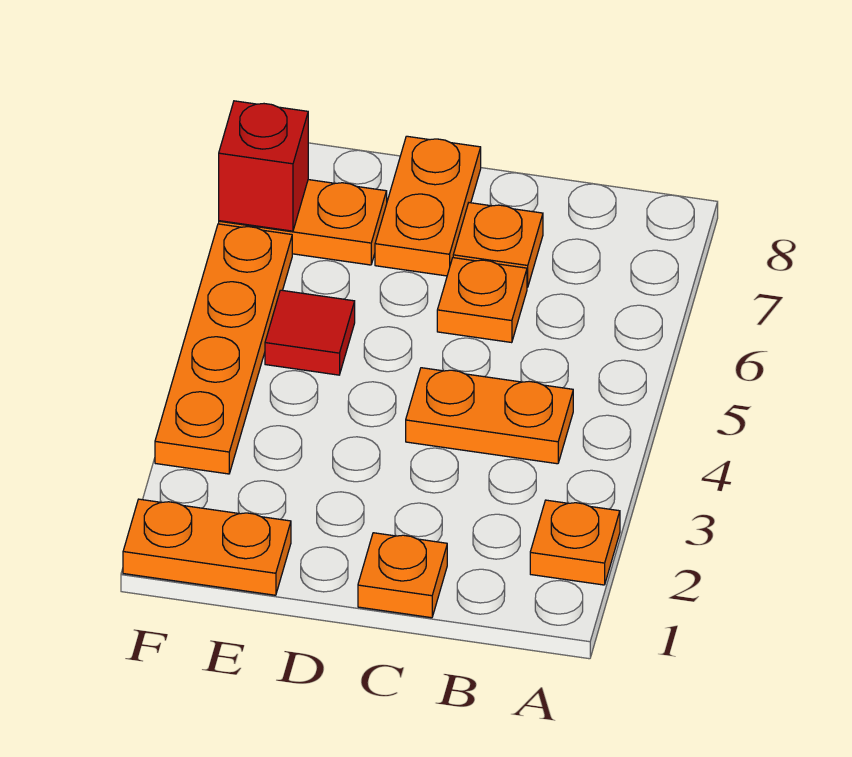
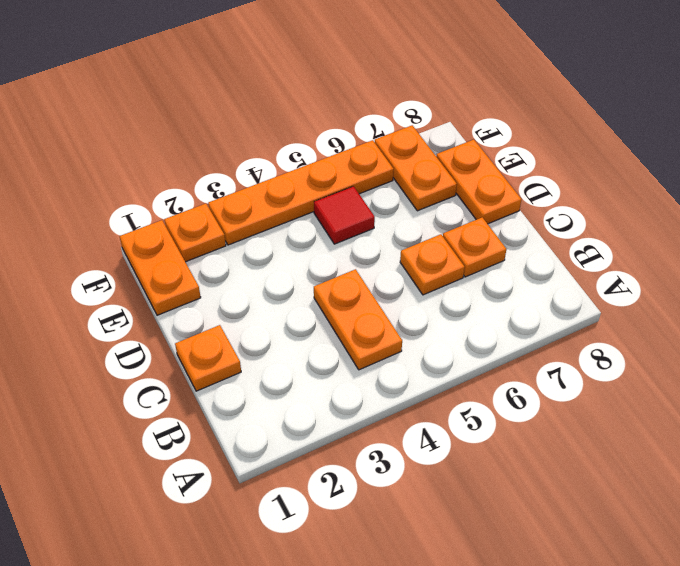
orange 1x1 plate [530,500,620,585] -> orange 1x1 plate moved to [164,204,226,262]
orange 1x2 plate [375,136,481,276] -> orange 1x2 plate turned to [436,140,522,224]
red 1x1 brick [219,101,308,231] -> none

